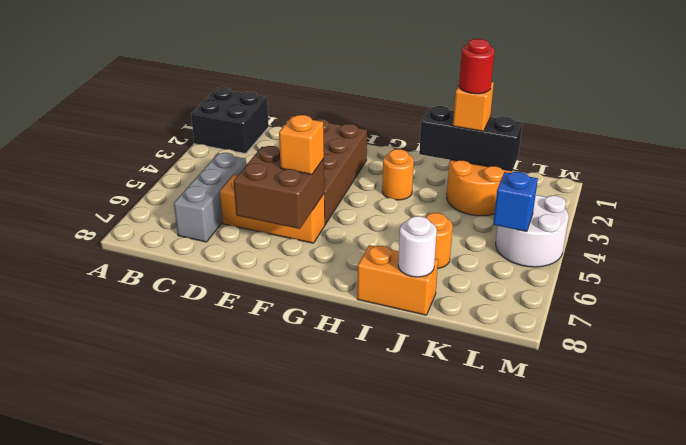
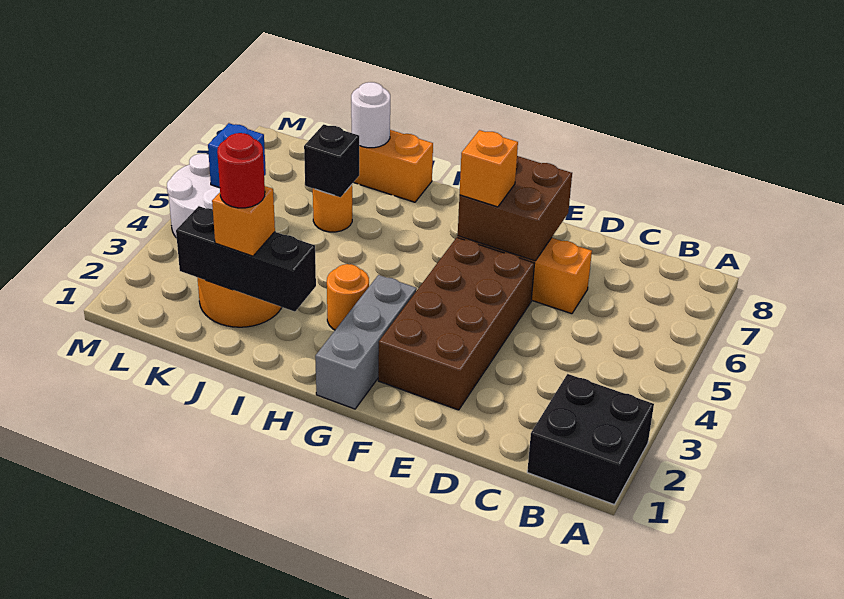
grey 1x3 brick [174,153,246,242] -> grey 1x3 brick moved to [315,275,417,409]
none -> black 1x1 brick [304,124,359,197]

